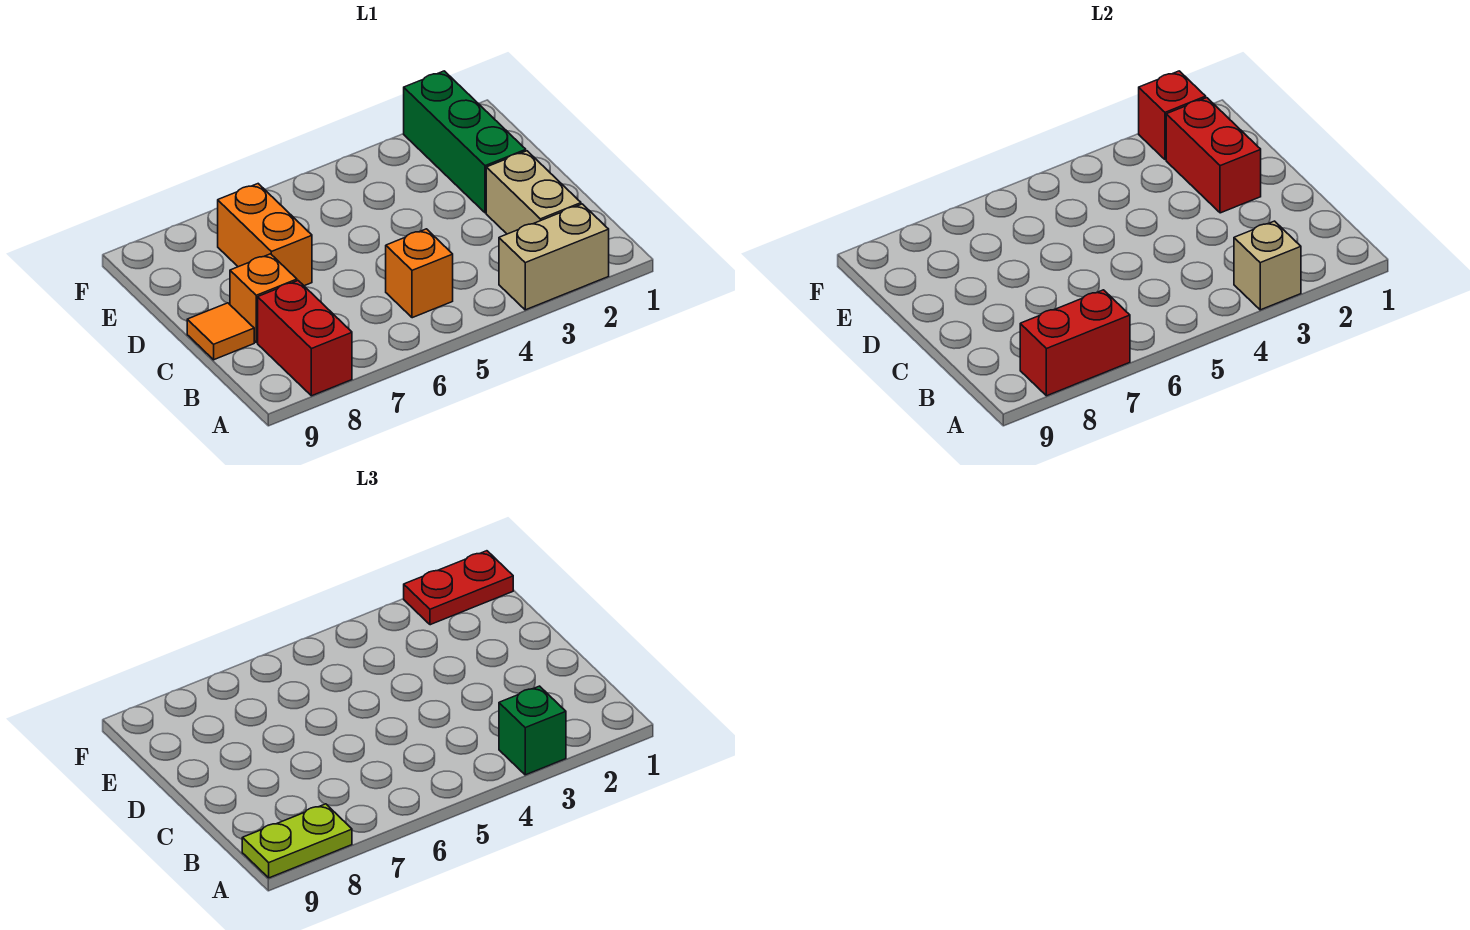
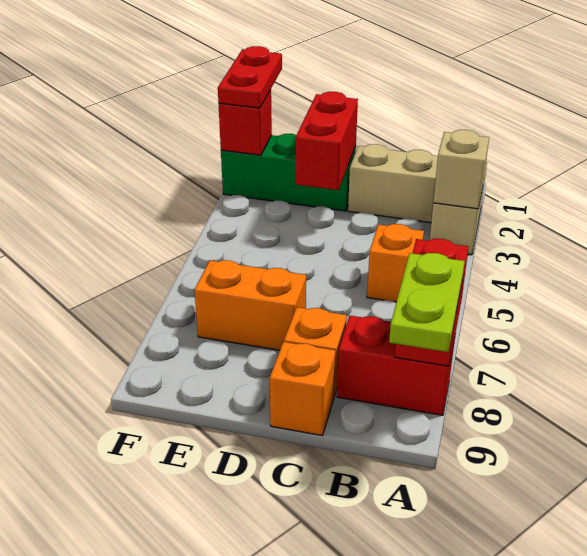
green 1x1 brick [499,686,566,775] -> none
orange 1x1 tile [187,303,254,360] -> orange 1x1 brick [270,342,336,436]
red 1x2 brick [1166,98,1261,213] -> red 1x2 brick turned to [296,92,358,190]

